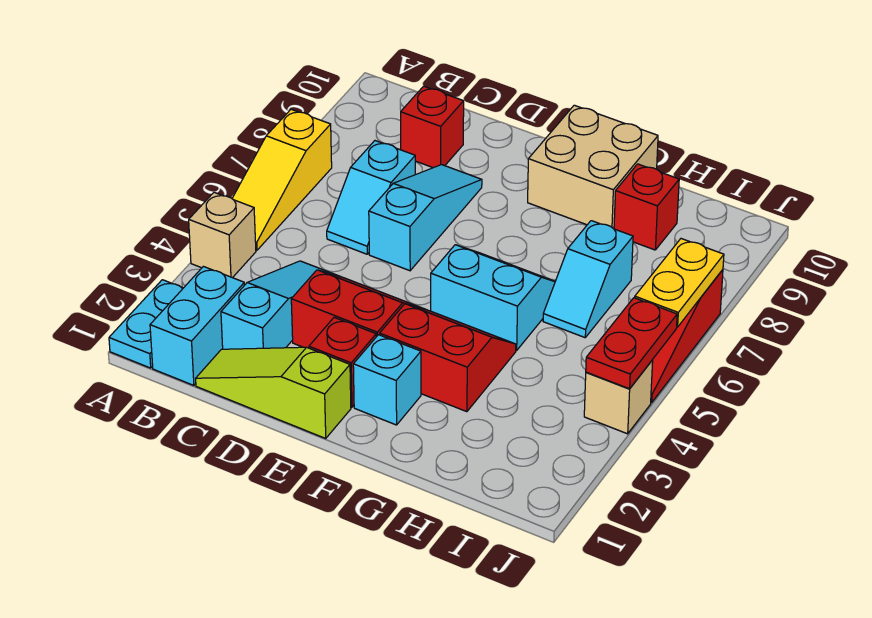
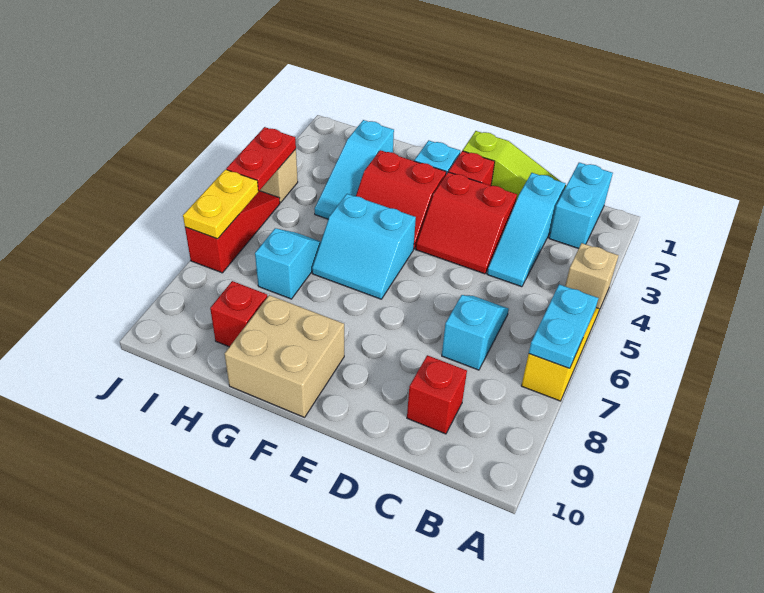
cyan 1x2 plate [109,280,183,368] -> cyan 1x2 plate moved to [529,284,598,368]
cyan 1x3 slope [369,165,482,271] -> cyan 1x3 slope moved to [315,120,394,219]

